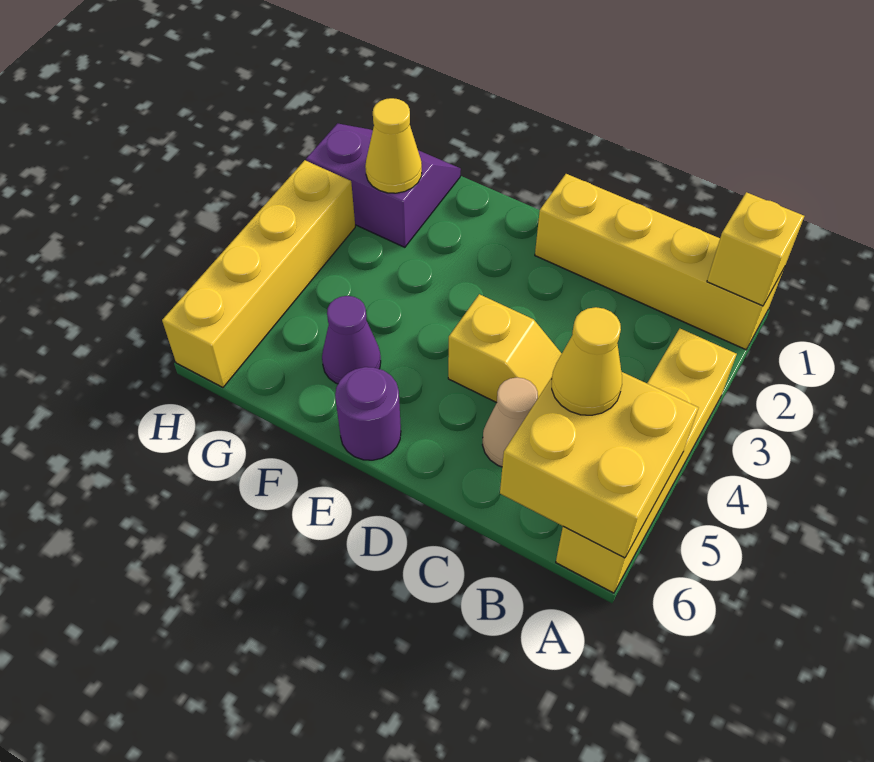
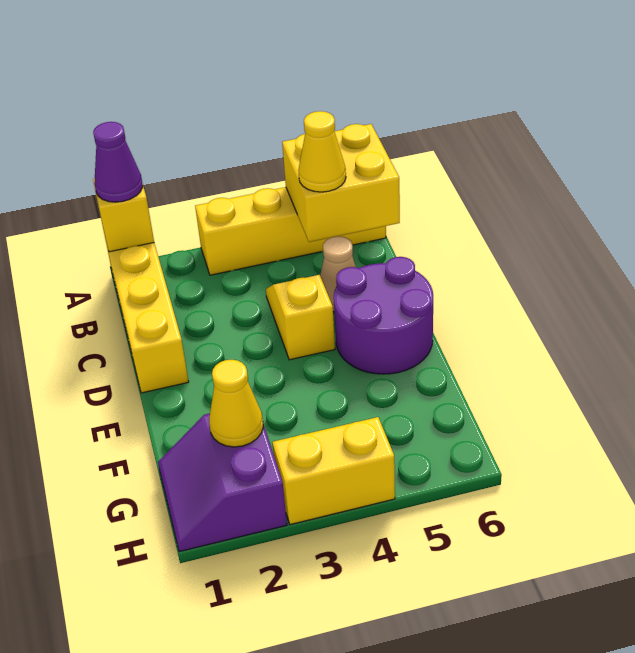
purple 1x1 round brick [335,367,401,460] -> purple 2x2 round brick [334,257,433,374]
purple 1x1 cone [322,296,381,384] -> purple 1x1 cone moved to [93,122,143,202]
yellow 1x4 brick [162,160,355,387] -> yellow 1x2 brick [272,417,395,525]

